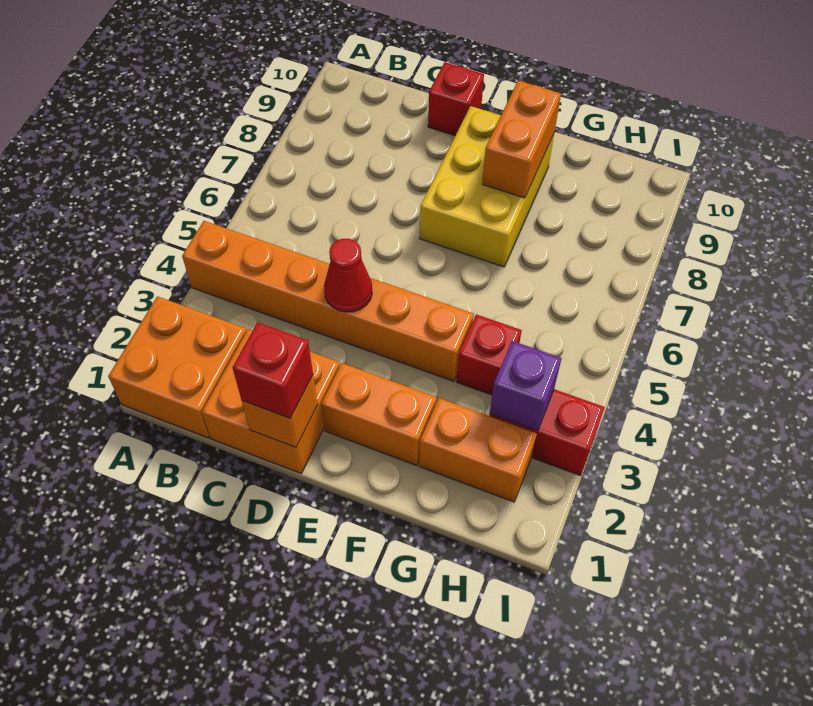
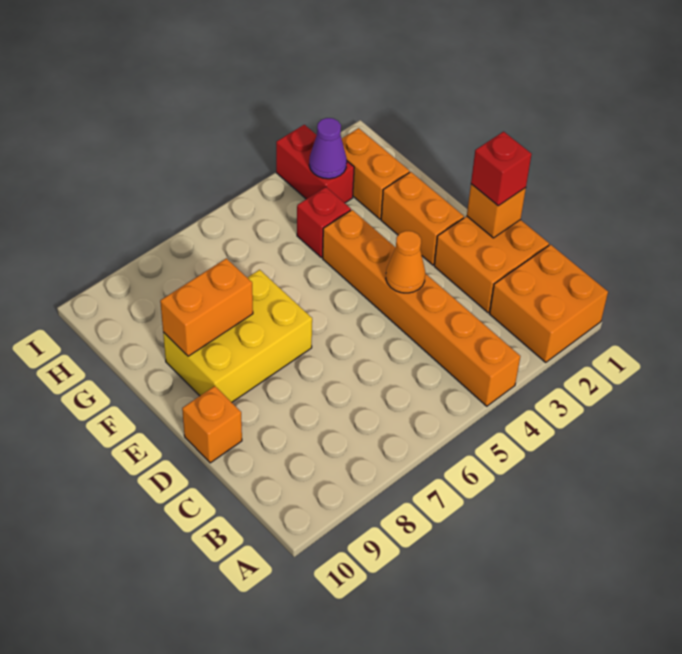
red 1x1 cone [324,239,372,312] -> orange 1x1 cone [386,231,425,293]
red 1x1 brick [428,62,484,136] -> orange 1x1 brick [182,386,242,463]
purple 1x1 brick [490,341,562,431] -> purple 1x1 cone [309,118,347,179]

